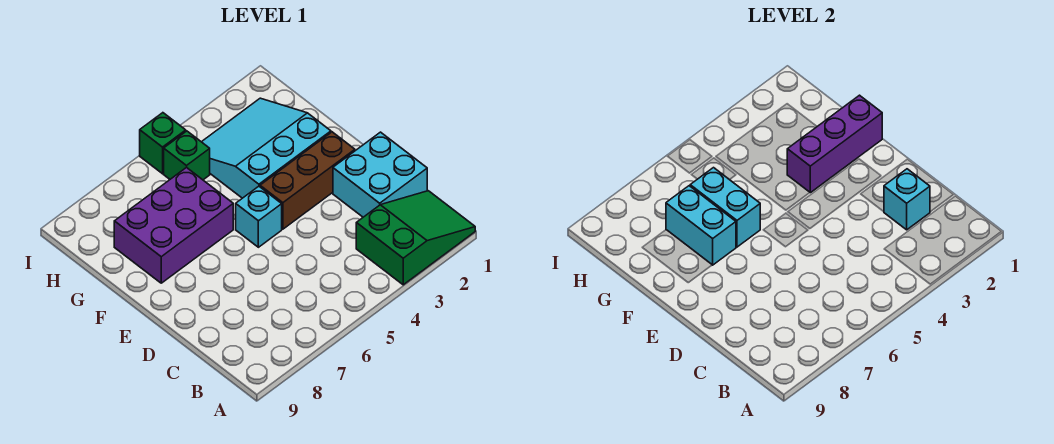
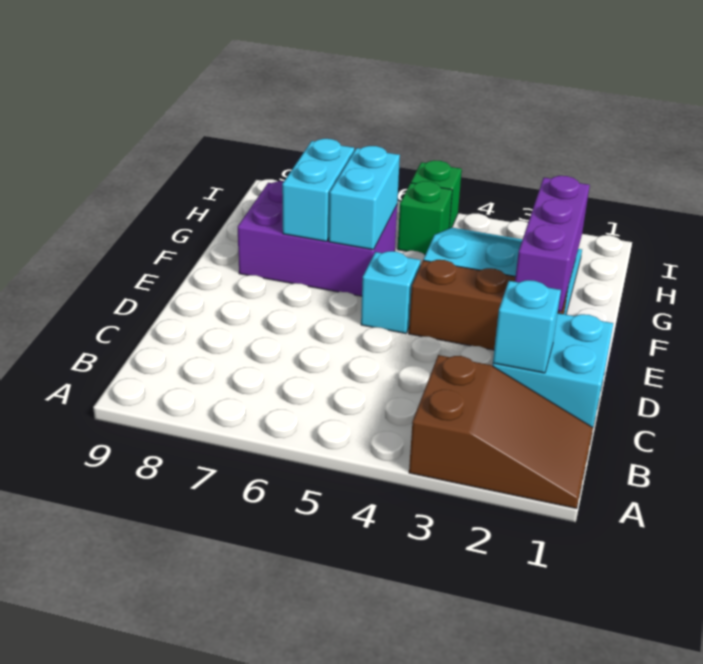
green 2x3 slope [356,191,475,285] -> brown 2x3 slope [409,355,593,509]
purple 1x3 brick [787,95,882,193] -> purple 1x3 brick turned to [515,176,590,312]

